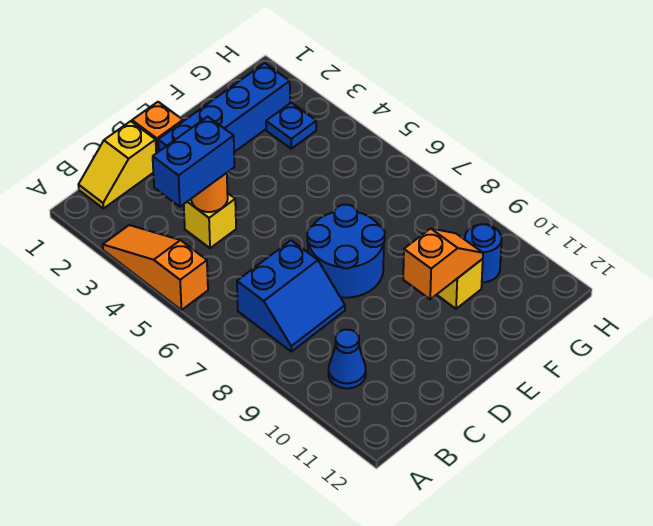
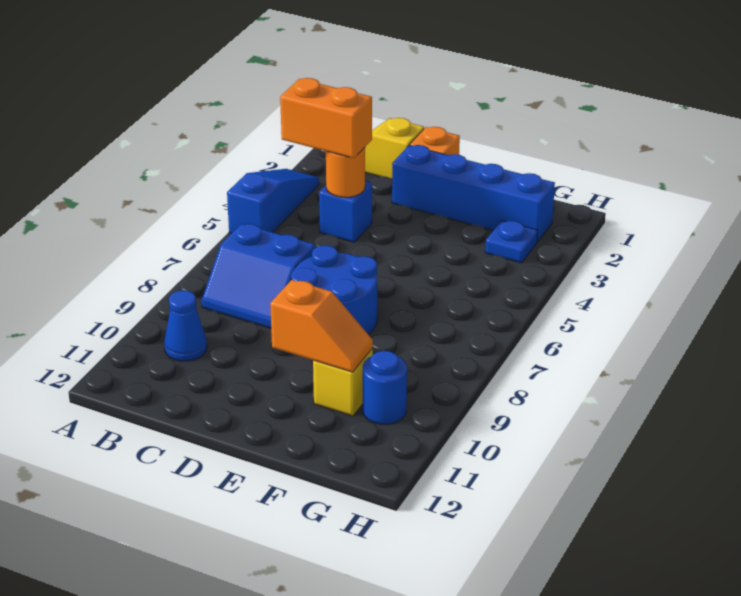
orange 1x3 slope [103,225,208,310] -> blue 1x3 slope [227,169,319,234]
blue 1x2 brick [153,117,234,207] -> orange 1x2 brick [280,78,372,158]
yellow 1x1 brick [184,193,236,248] -> blue 1x1 brick [319,181,372,242]

